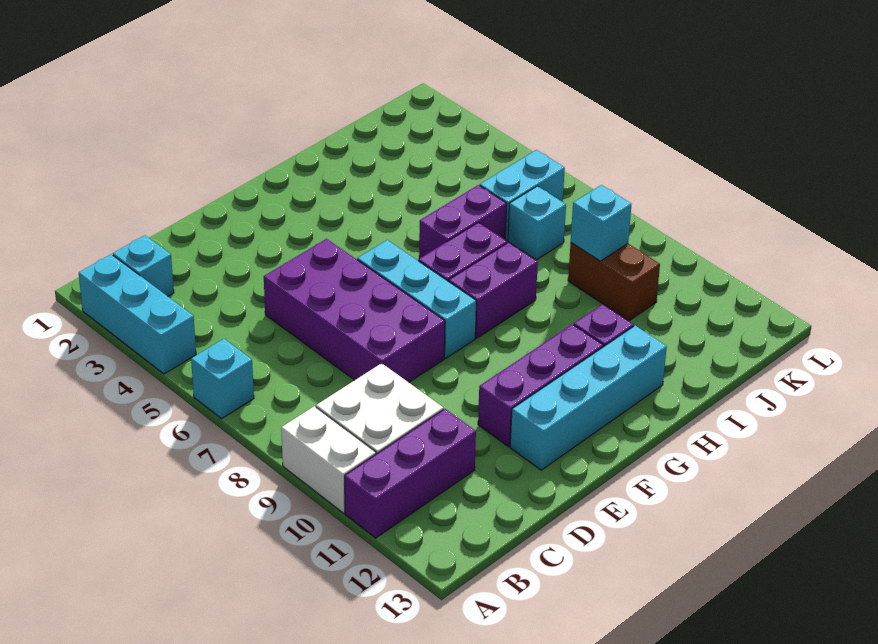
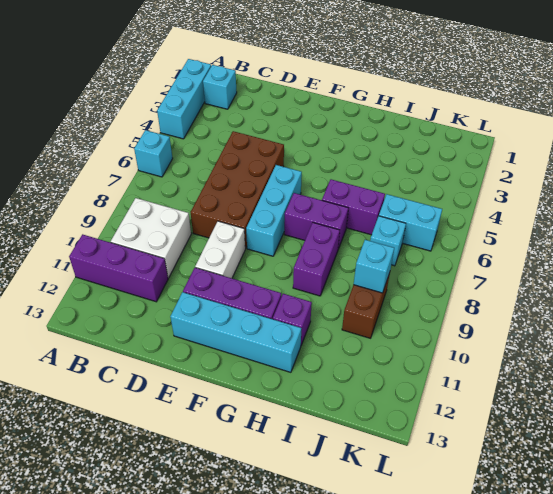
white 1x2 brick [281,406,376,513] -> white 1x2 brick moved to [195,221,245,278]
purple 2x4 brick [264,239,445,382] -> brown 2x4 brick [191,131,284,249]
purple 1x2 brick [449,242,538,338] -> purple 1x2 brick turned to [293,223,340,296]

